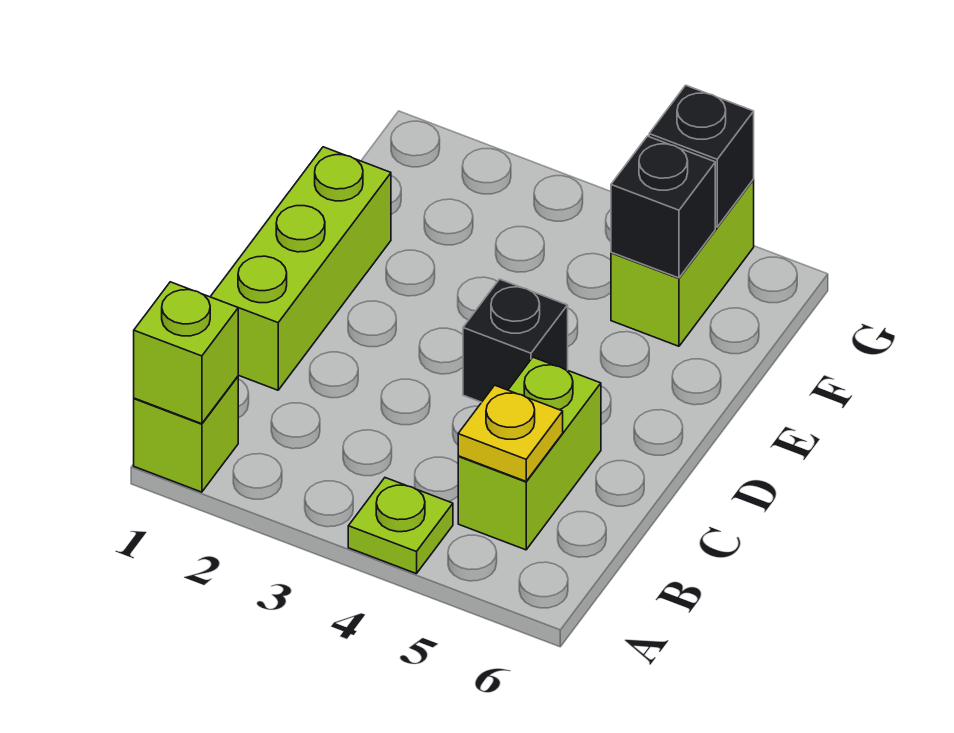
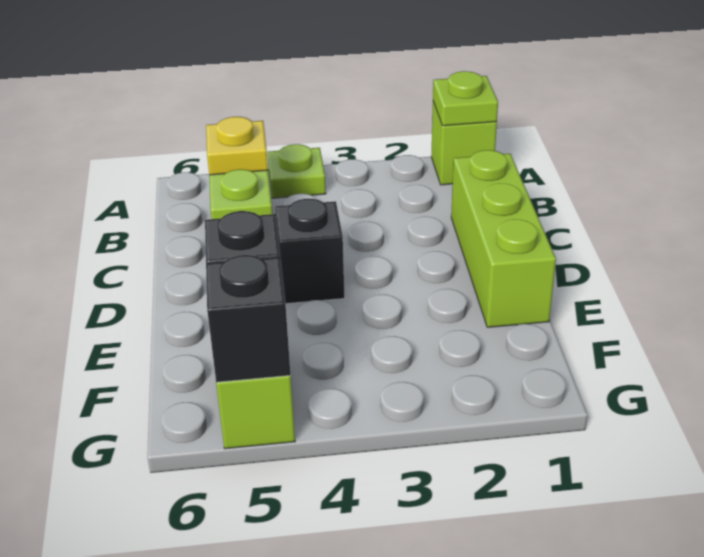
lime 1x1 brick [134,282,238,424] -> lime 1x1 plate [433,71,498,126]

